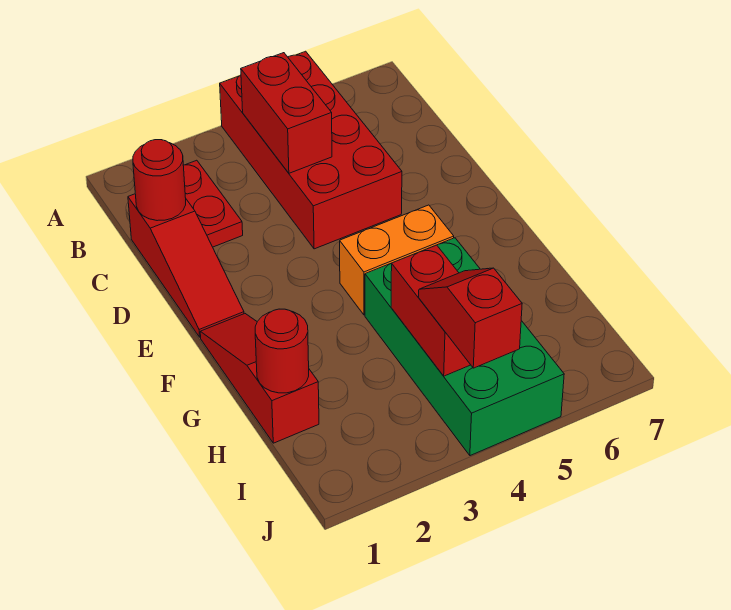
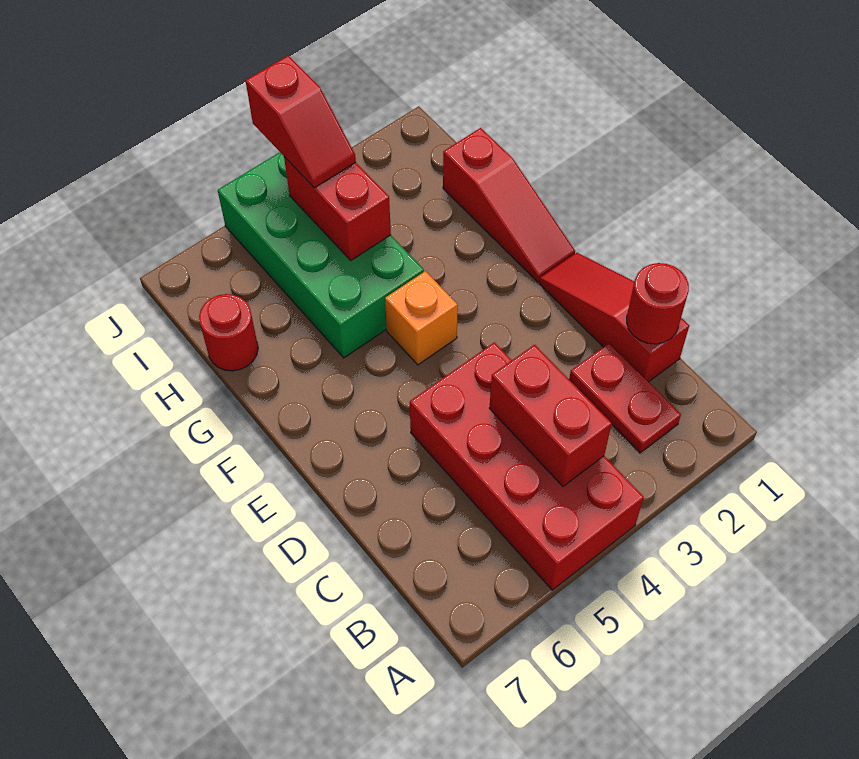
orange 1x2 brick [340,205,454,315] -> orange 1x1 brick [385,271,458,365]
red 1x1 round brick [255,309,309,393] -> red 1x1 round brick moved to [199,294,258,371]

